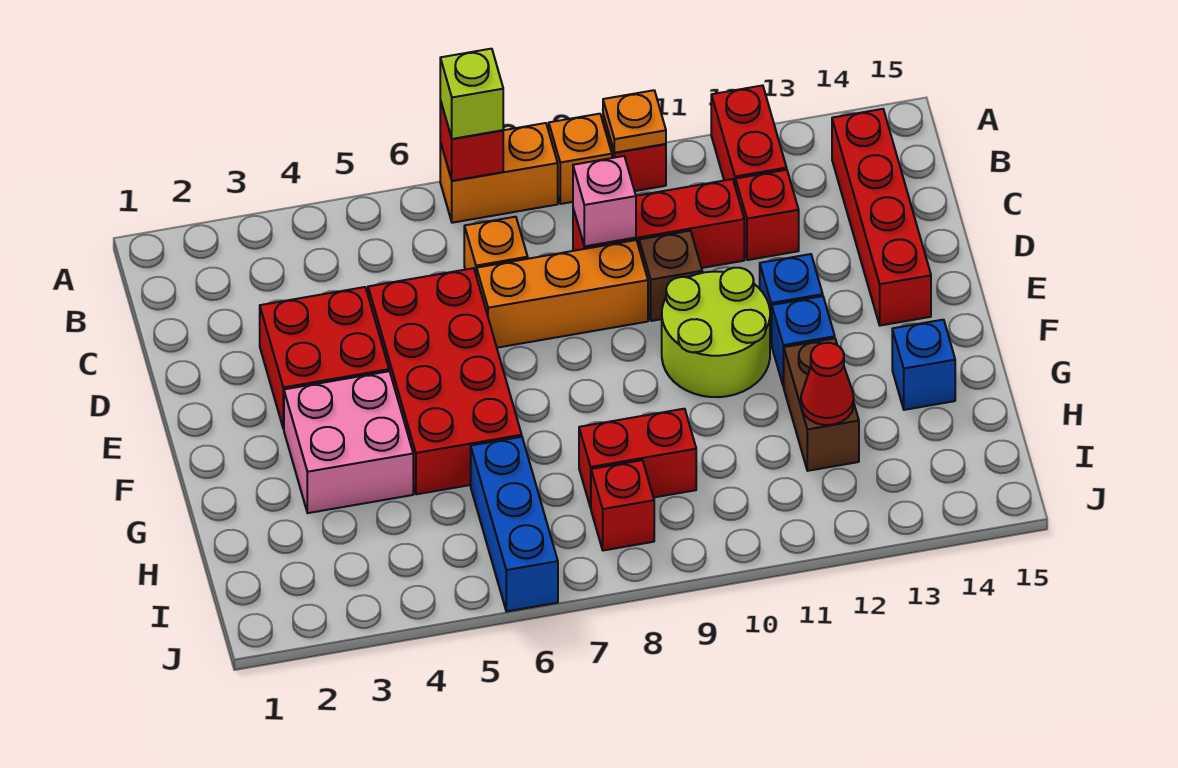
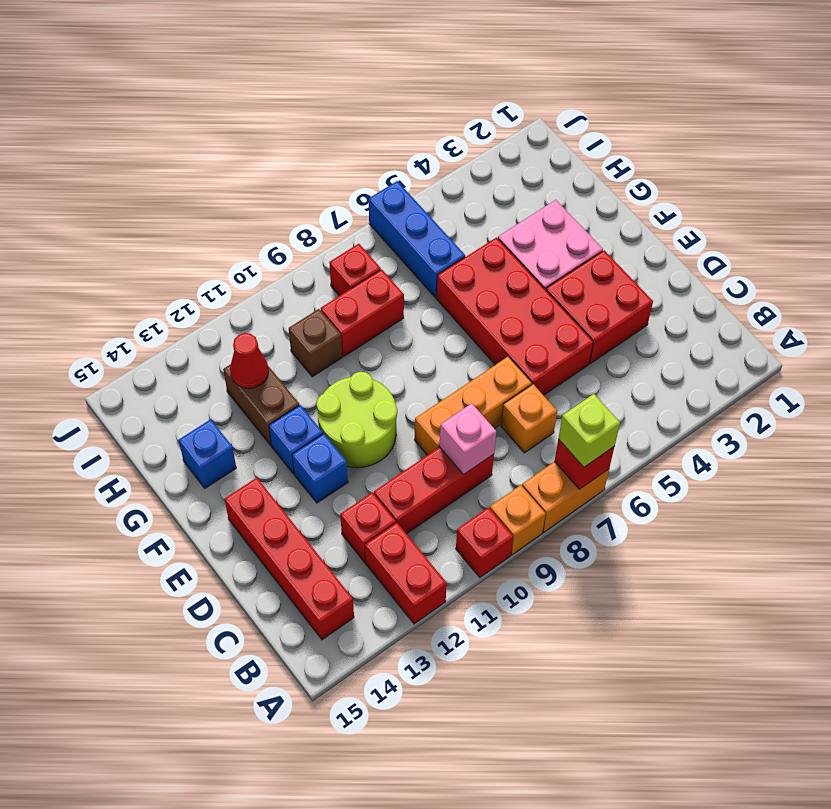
orange 1x1 plate [603,90,666,153] -> none
brown 1x1 brick [639,231,702,321] -> brown 1x1 brick moved to [289,309,342,377]

